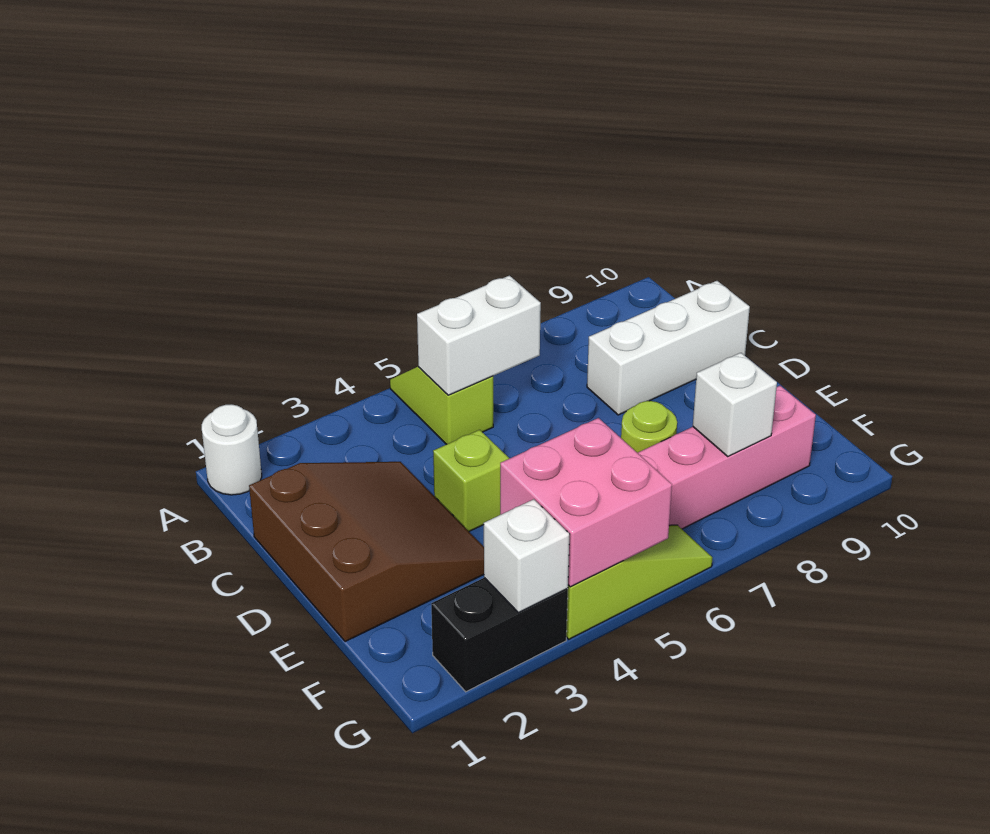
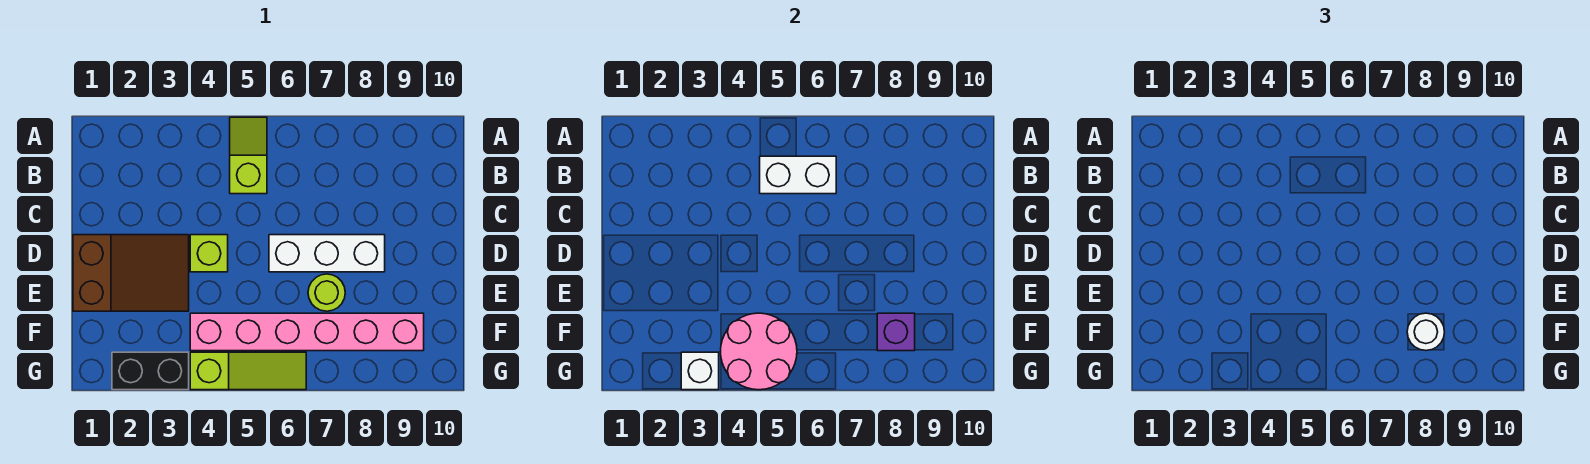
white 1x1 round brick [202,404,262,495] -> white 1x1 round brick moved to [1407,313,1445,350]
brown 3x3 slope [249,462,484,642] -> brown 2x3 slope [73,235,189,311]
white 1x3 brick [587,281,750,415] -> white 1x3 brick moved to [269,235,385,272]
pink 2x2 brick [500,418,672,587] -> pink 2x2 round brick [721,313,797,390]
white 1x1 brick [693,353,777,456] -> purple 1x1 brick [877,313,915,351]

